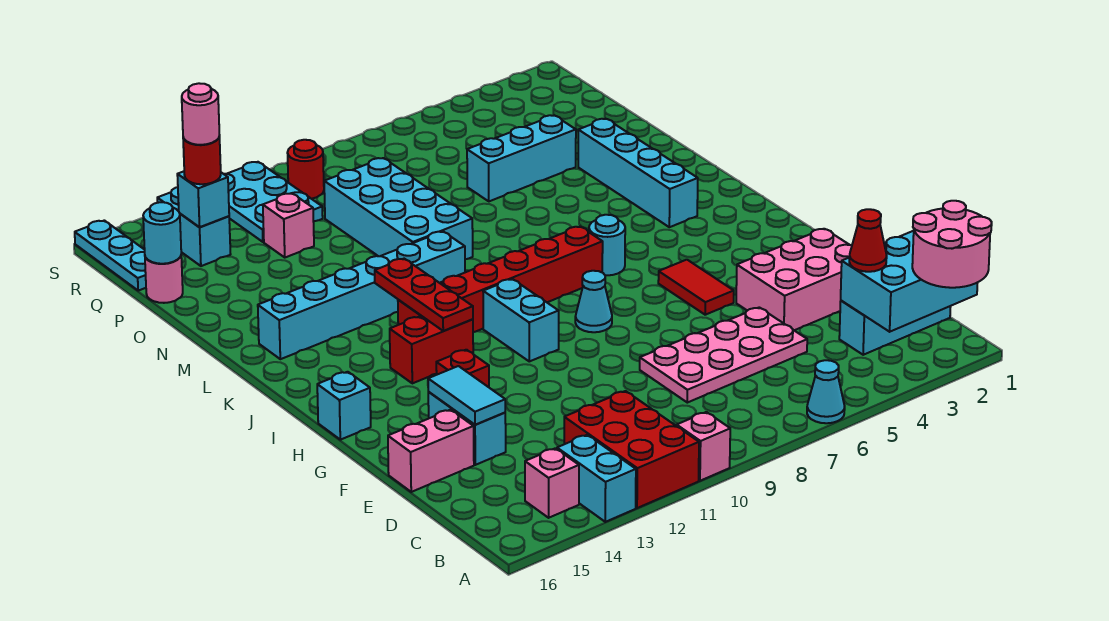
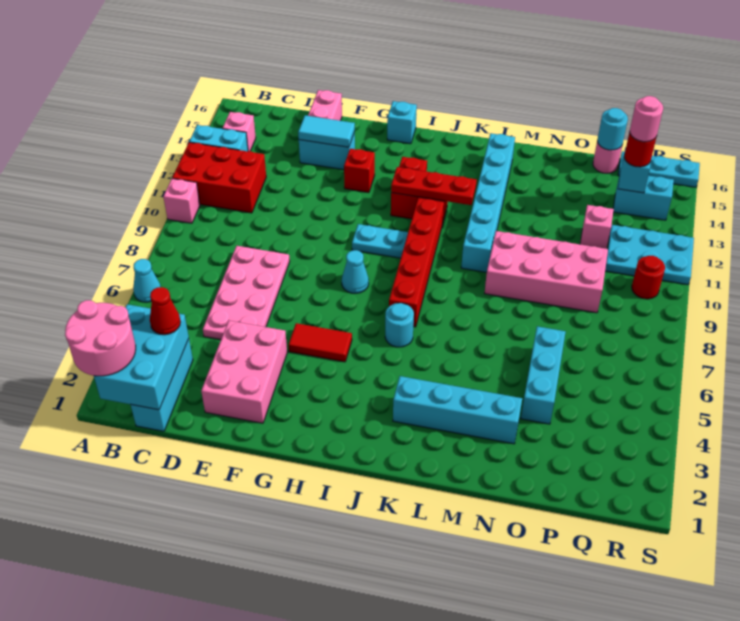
cyan 1x2 brick [483,279,559,361] -> cyan 1x2 plate [352,224,408,258]
cyan 2x4 brick [324,158,473,259] -> pink 2x4 brick [485,231,608,313]

